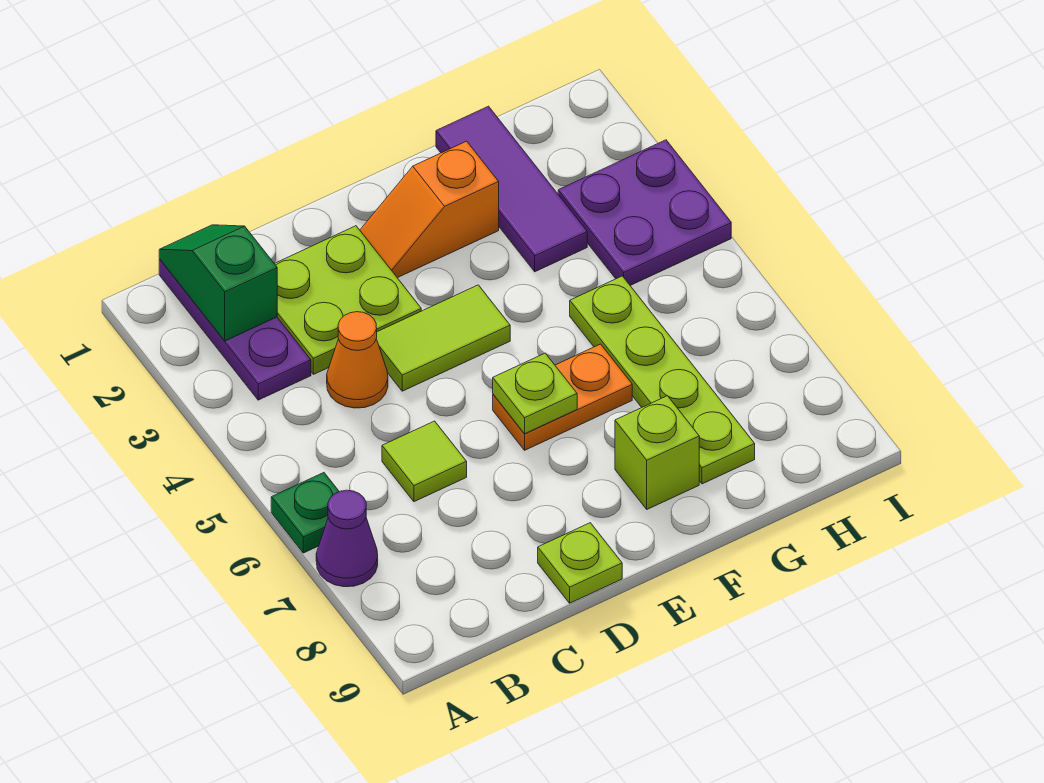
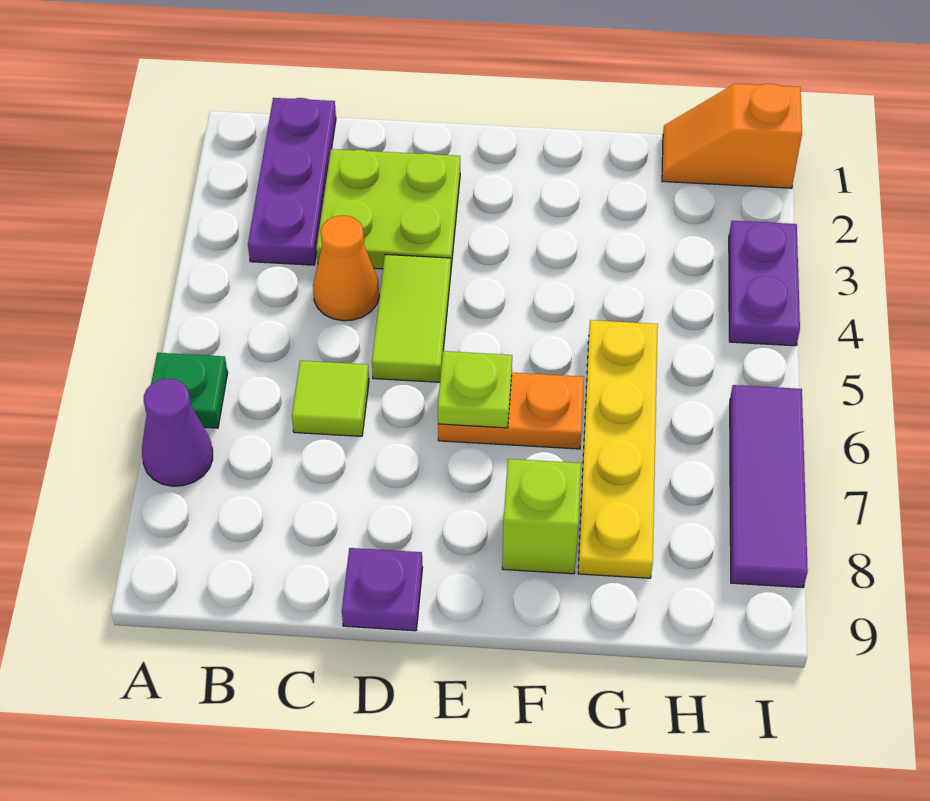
green 1x2 slope [159,225,277,341] -> none
lime 1x2 tile [376,285,510,391] -> lime 1x2 tile turned to [372,255,451,382]
lime 1x1 plate [538,523,622,603] -> purple 1x1 plate [342,548,423,631]
orange 1x2 slope [360,141,499,278] -> orange 1x2 slope moved to [662,84,802,188]
purple 1x3 tile [436,106,587,272] -> purple 1x3 tile moved to [730,385,808,588]
lime 1x4 plate [570,276,755,484] -> yellow 1x4 plate [578,320,658,578]
purple 2x2 plate [558,140,731,285] -> purple 1x2 plate [729,221,800,346]

